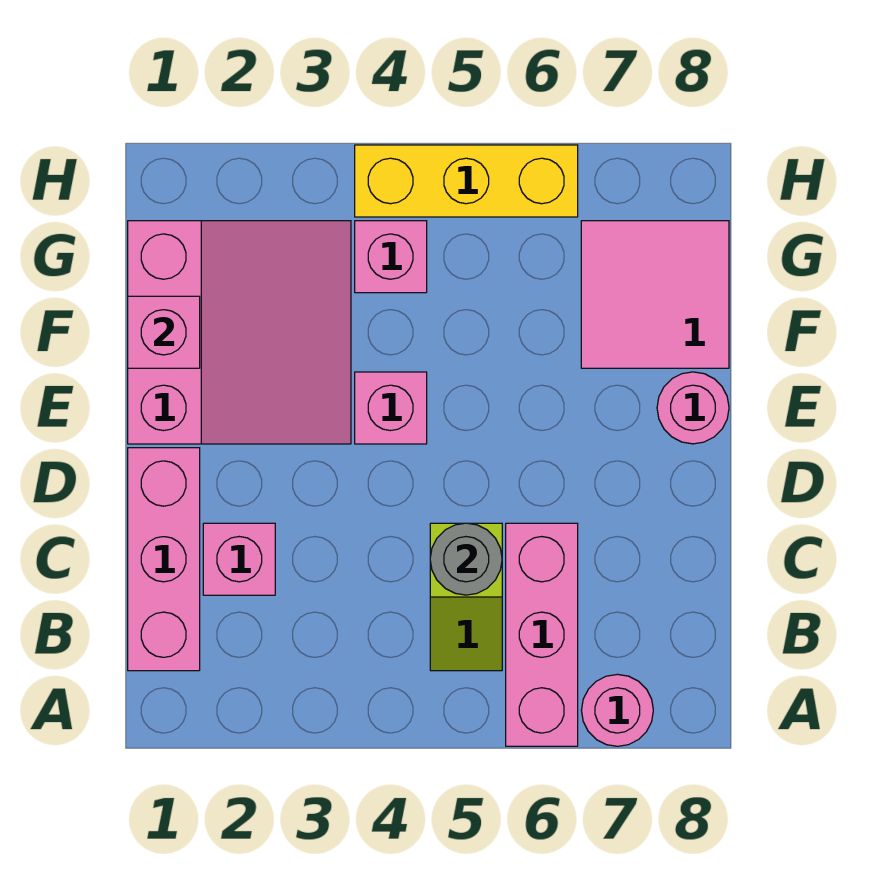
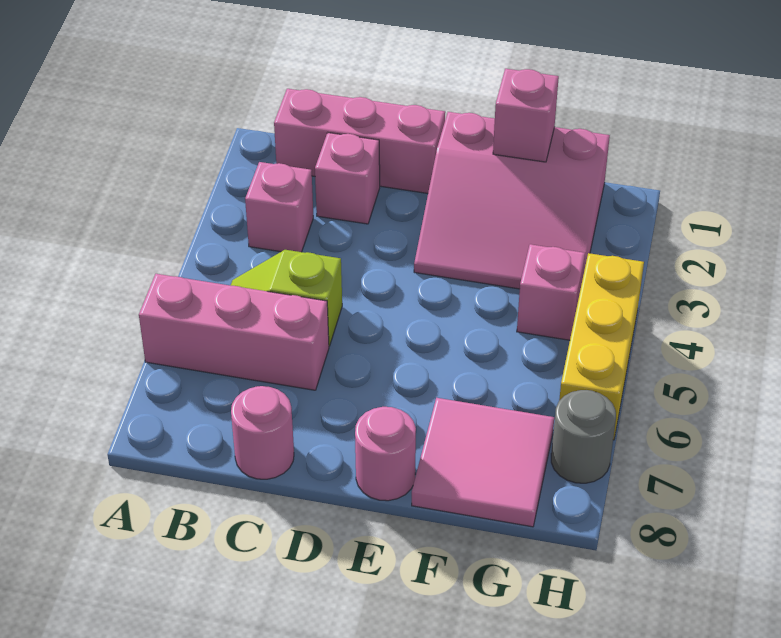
pink 1x1 round brick [581,674,653,746] -> pink 1x1 round brick moved to [231,386,294,479]
grey 1x1 round brick [430,523,502,595] -> grey 1x1 round brick moved to [551,390,616,483]
pink 1x1 brick [355,372,427,444] -> pink 1x1 brick moved to [245,162,313,252]

